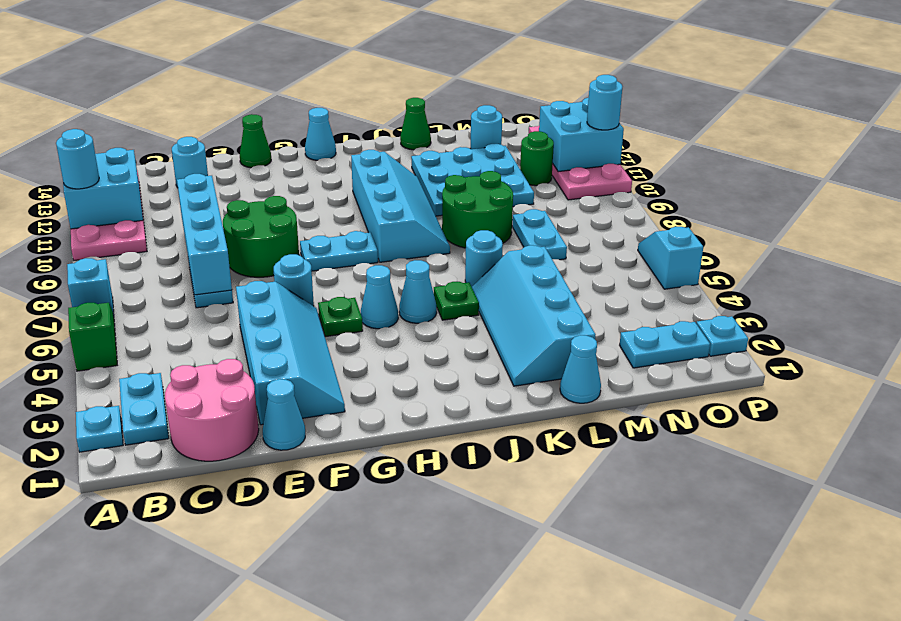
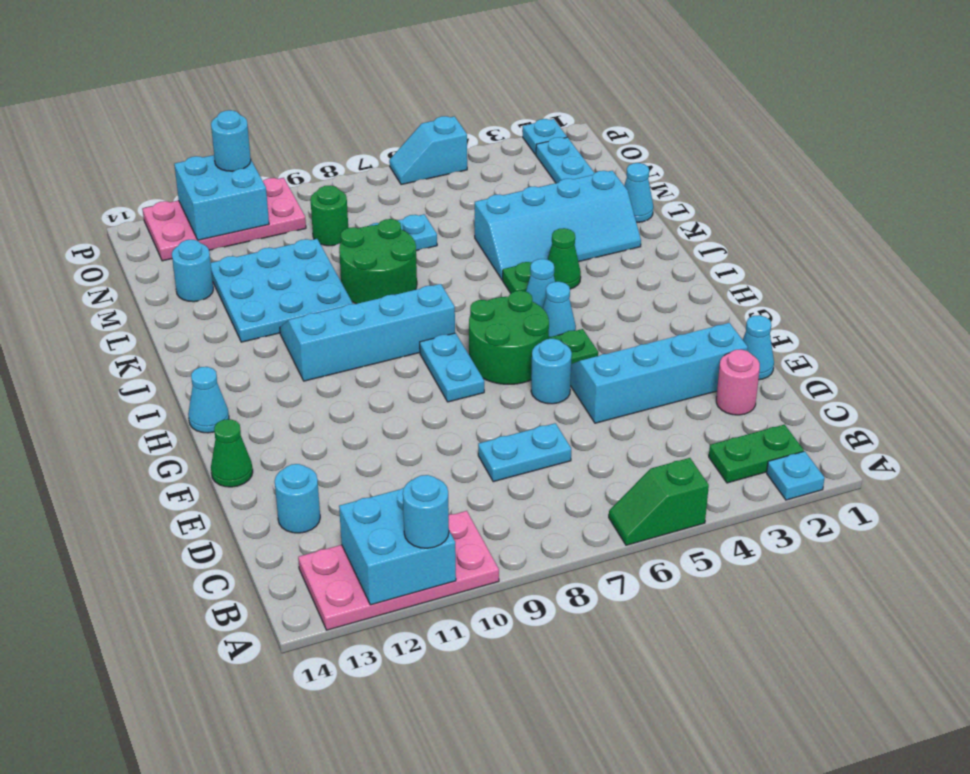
cyan 1x1 brick [67,258,114,315] -> none
cyan 1x2 plate [119,373,169,445] -> green 1x2 plate [709,425,804,483]
pink 2x2 round brick [165,359,259,461] -> pink 1x1 round brick [716,349,760,415]
cyan 1x4 brick [177,174,232,295] -> none
green 2x2 round brick [223,196,299,277] -> green 2x2 round brick moved to [469,291,549,384]
cyan 1x1 round brick [465,230,503,287] -> none
green 1x1 cone [400,98,431,150] -> green 1x1 cone moved to [548,228,581,289]
green 1x1 round brick [520,131,554,186] -> green 1x1 round brick moved to [310,185,348,246]

